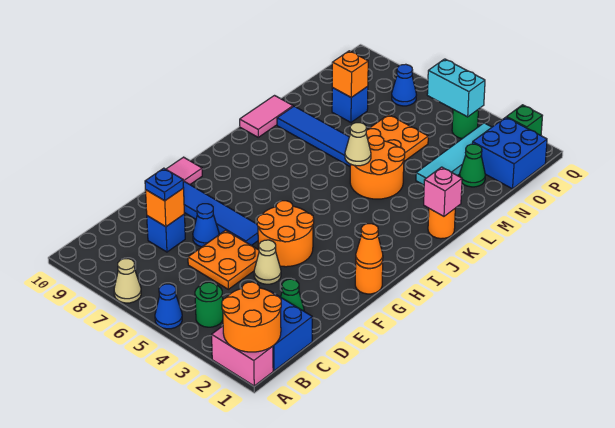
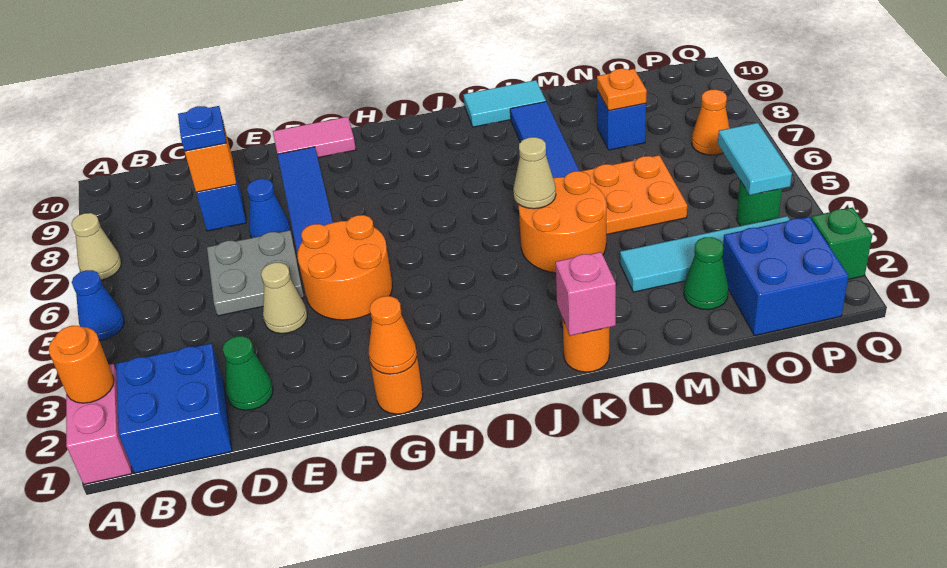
orange 2x2 round brick [222,282,281,352] -> orange 1x1 round brick [49,326,114,403]
green 1x1 round brick [195,282,223,327] -> none
orange 2x2 plate [188,230,259,289] -> grey 2x2 plate [207,230,304,316]
pink 1x2 tile [240,96,293,137] -> cyan 1x2 tile [463,80,546,127]
orange 1x1 brick [332,51,368,97] -> orange 1x1 plate [597,69,647,111]
cyan 1x2 brick [427,59,485,117] -> cyan 1x2 tile [718,123,792,195]
blue 1x1 cone [392,64,416,106] -> orange 1x1 cone [692,90,729,155]

